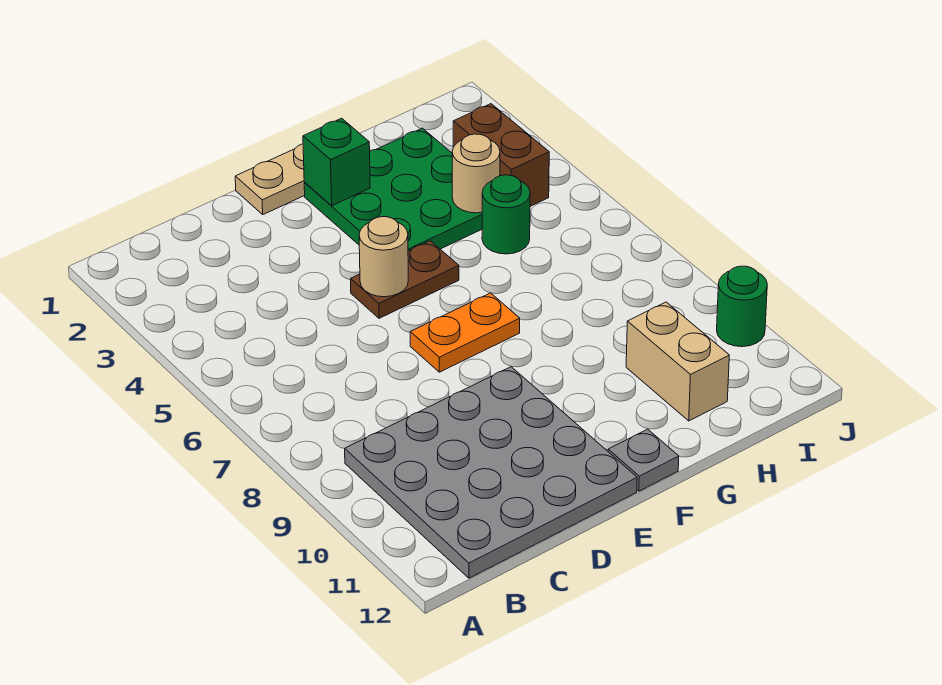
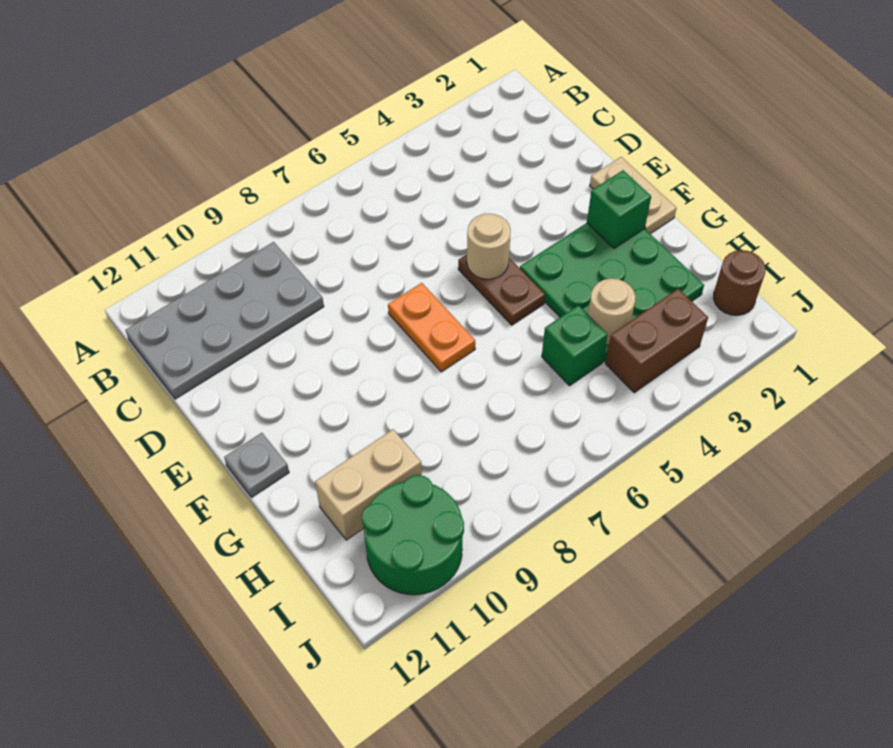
grey 4x4 plate [345,367,637,578] -> grey 2x4 plate [126,242,324,399]
green 1x1 round brick [482,175,530,254] -> green 1x1 brick [542,305,608,386]
none -> brown 1x1 round brick [713,250,766,315]
green 1x1 round brick [717,266,767,347] -> green 2x2 round brick [362,475,464,595]

